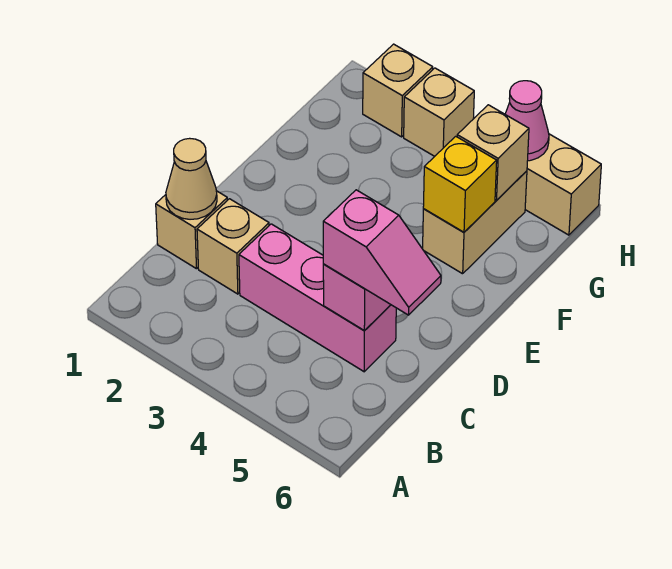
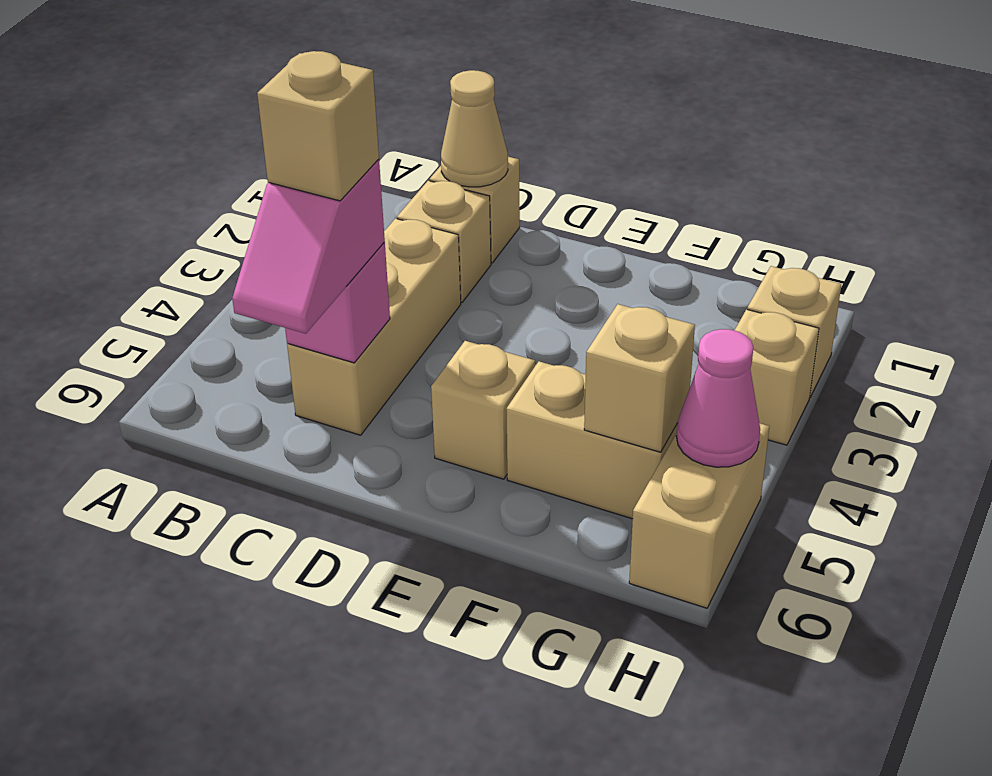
pink 1x3 brick [239,224,396,372] -> tan 1x3 brick [287,218,461,435]
none -> tan 1x1 brick [257,51,379,201]
none -> tan 1x1 brick [431,341,535,479]
yellow 1x1 brick [423,136,497,232] -> none

